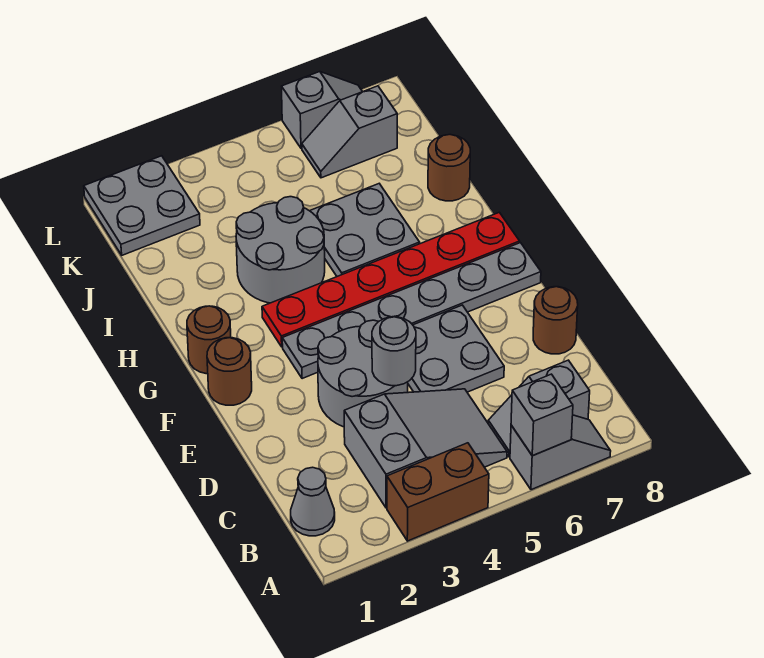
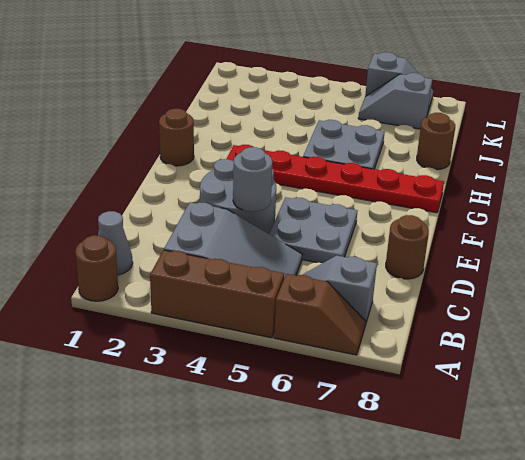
brown 1x2 brick [387,443,489,541] -> brown 1x3 brick [150,250,284,338]
grey 1x2 slope [510,415,611,490] -> brown 1x2 slope [274,274,366,355]
grey 1x1 brick [511,374,573,456] -> none
brown 1x1 round brick [207,338,252,405] -> brown 1x1 round brick moved to [75,235,118,301]
grey 1x6 plate [282,243,541,379] -> none
grey 2x2 round brick [236,197,325,303] -> none
grey 2x2 plate [84,156,200,255] -> none

